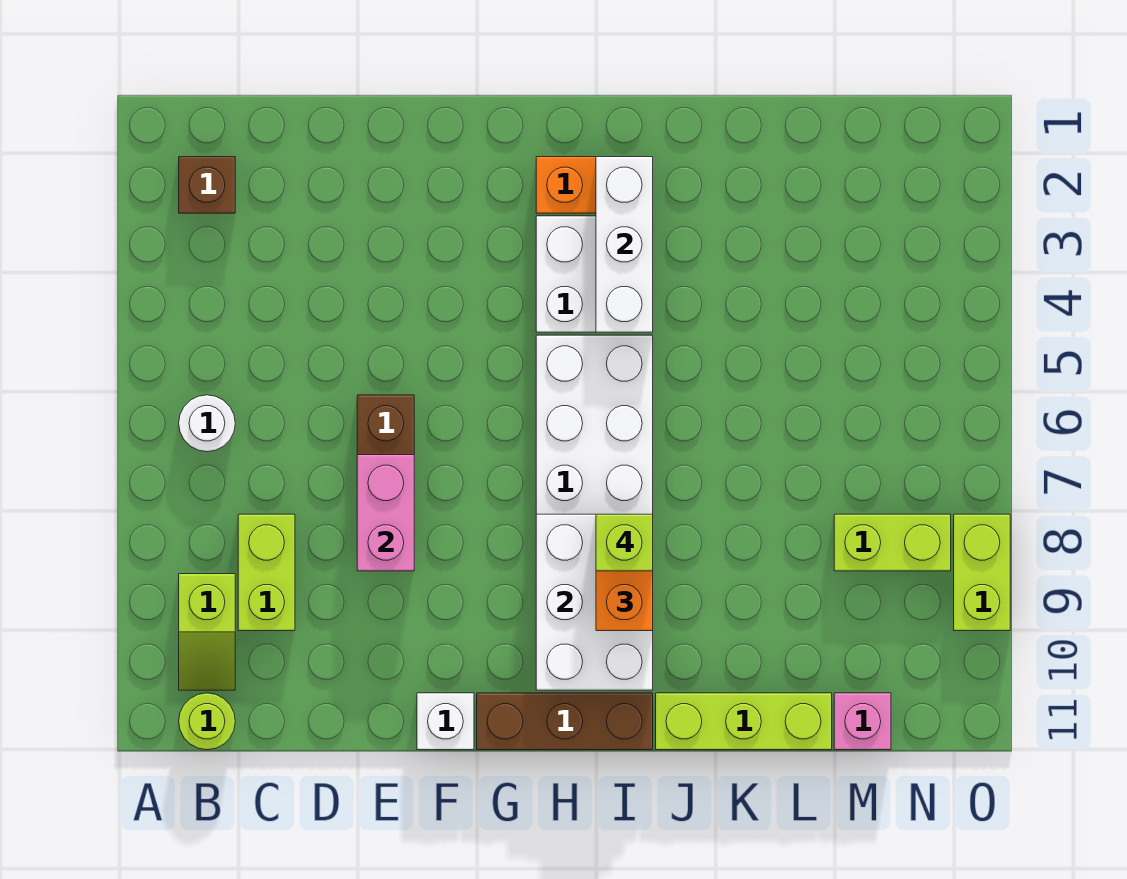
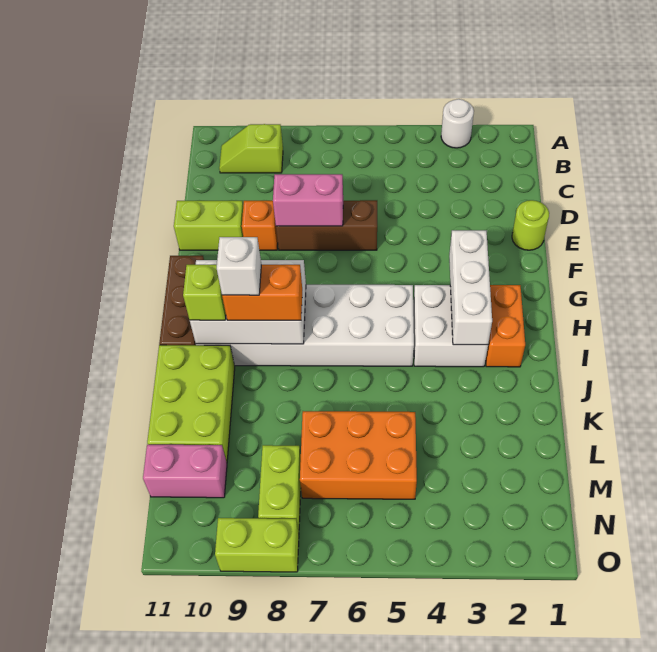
brown 1x1 brick [179,157,235,213] -> none
white 1x1 round brick [179,395,235,452] -> white 1x1 round brick moved to [441,99,474,148]
lime 1x1 round brick [179,693,235,750] -> lime 1x1 round brick moved to [512,200,549,250]
lime 1x2 brick [238,514,295,631] -> lime 1x2 brick moved to [174,201,243,250]
none -> orange 1x1 brick [242,201,278,250]
white 1x1 brick [417,693,474,750] -> white 1x1 brick moved to [217,237,261,295]
white 1x3 brick [596,157,653,332] -> white 1x3 brick turned to [449,230,492,345]
lime 1x1 brick [596,514,653,571] -> lime 1x1 brick moved to [183,265,226,320]
lime 1x3 brick [656,693,832,750] -> lime 2x3 brick [147,345,235,462]
none -> orange 2x3 brick [300,411,417,499]
pink 1x1 brick [834,693,891,750] -> pink 1x2 brick [143,445,227,498]

